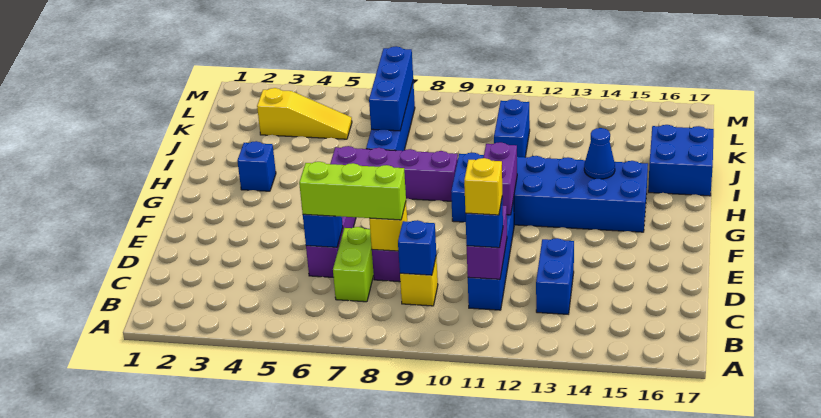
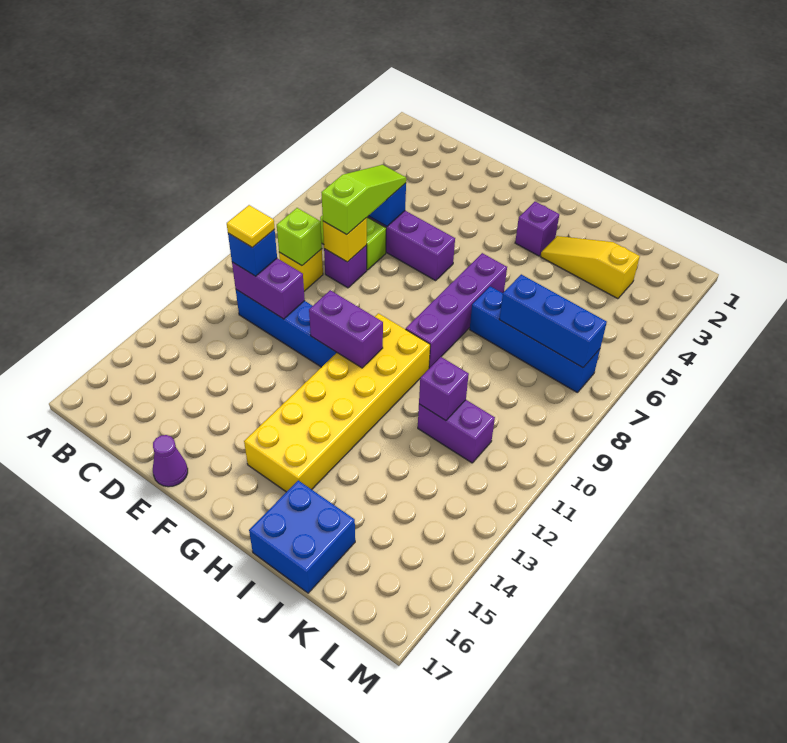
blue 1x1 brick [398,220,436,275] -> lime 1x1 brick [277,208,322,266]
yellow 1x1 brick [464,158,502,215] -> yellow 1x1 tile [227,205,275,248]
blue 1x2 brick [536,238,574,314] -> none
lime 1x3 brick [299,162,406,220] -> lime 1x3 slope [321,165,406,235]
none -> purple 1x1 cone [153,435,188,487]
blue 2x6 brick [451,153,648,232] -> yellow 2x6 brick [244,313,430,492]
blue 1x1 brick [237,141,276,191] -> purple 1x1 brick [515,202,559,256]
blue 1x1 cone [584,128,615,179] -> none
blue 1x2 brick [494,99,530,157] -> purple 1x2 brick [418,400,495,463]
none -> purple 1x1 brick [419,357,469,421]
yellow 1x3 slope [257,88,352,139] -> yellow 1x3 slope turned to [540,236,640,299]

